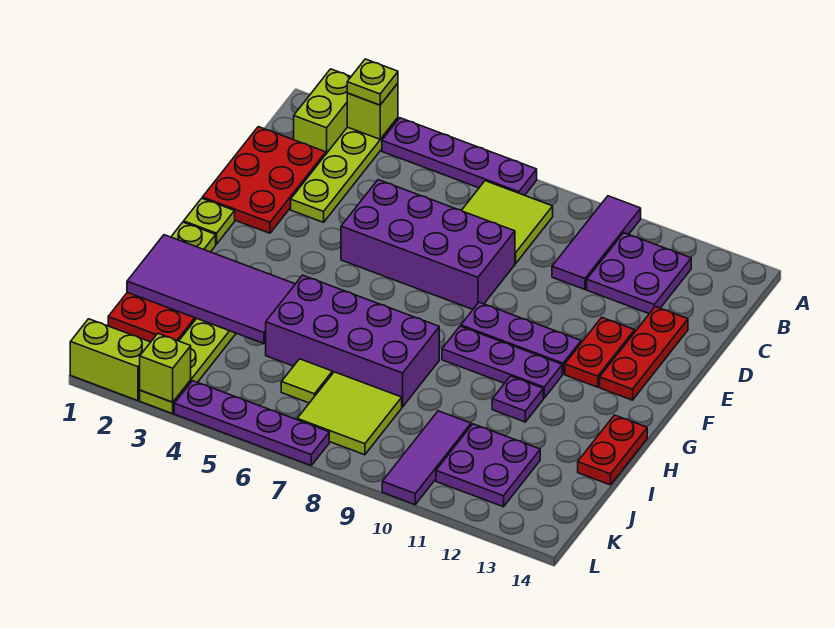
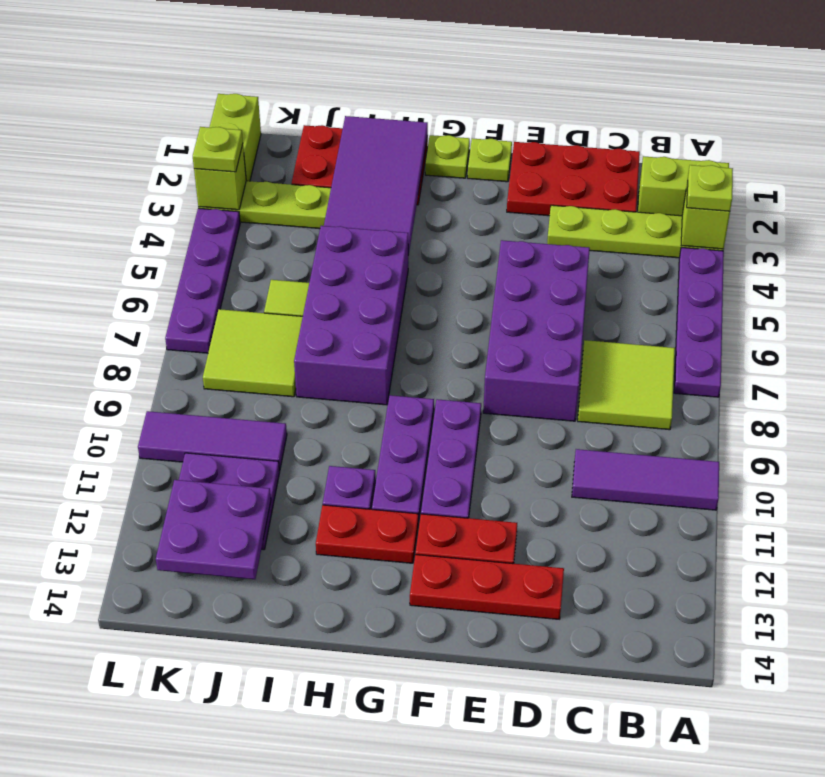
purple 2x2 plate [587,233,691,314] -> purple 2x2 plate moved to [156,480,271,579]
red 1x2 plate [578,415,647,485] -> red 1x2 plate moved to [316,505,418,563]
none -> lime 1x1 plate [193,127,243,172]

